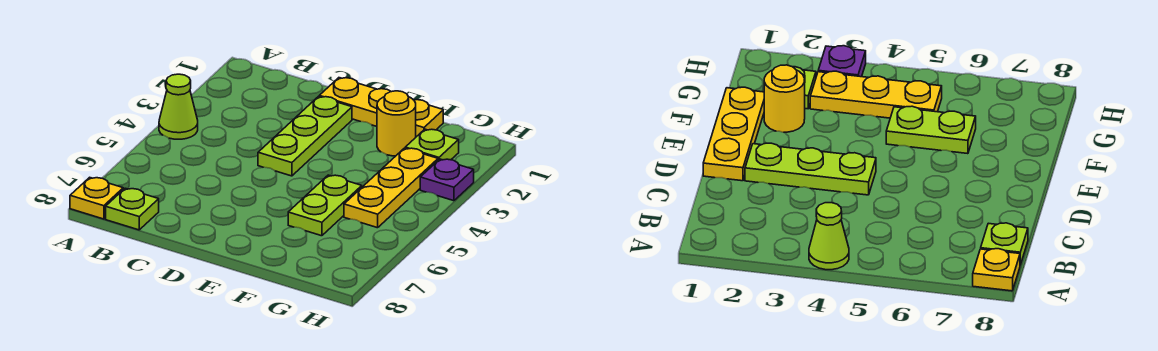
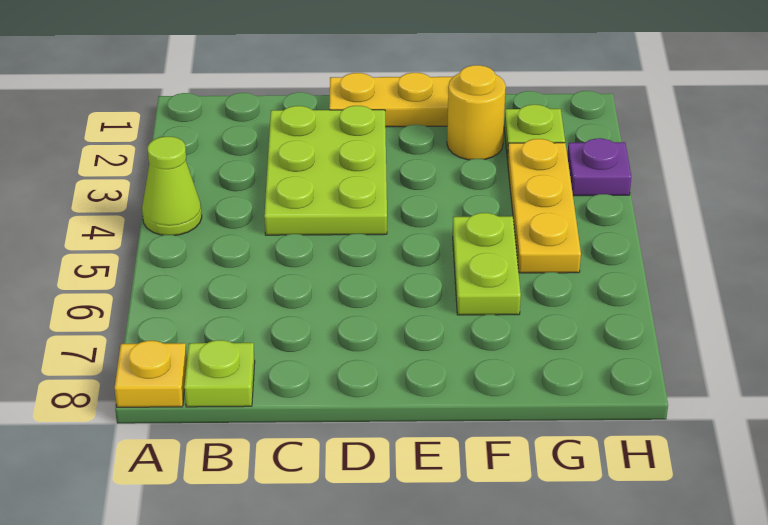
lime 1x3 plate [258,96,352,176] -> lime 2x3 plate [264,106,387,235]

